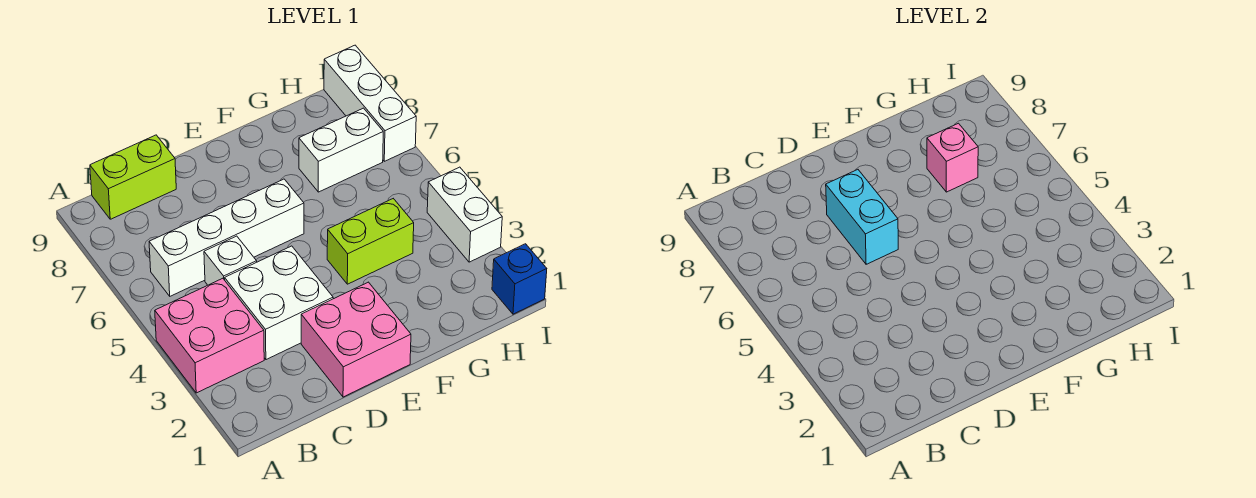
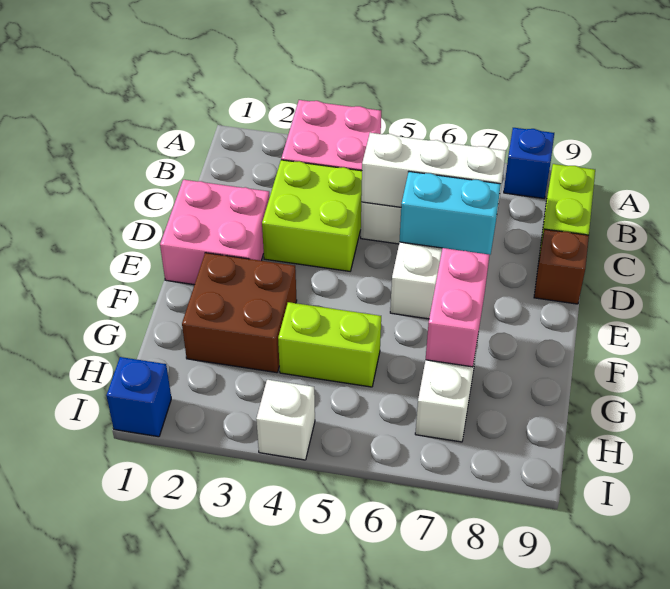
none -> blue 1x1 brick [504,128,554,198]
white 2x2 brick [225,246,333,360] -> lime 2x2 brick [262,160,362,271]
none -> brown 1x1 brick [534,229,589,304]
none -> brown 2x2 brick [182,253,297,373]
lime 1x2 brick [327,199,414,284] -> lime 1x2 brick turned to [278,302,381,387]
pink 1x1 brick [927,123,978,192] -> pink 1x2 brick [426,248,489,367]
white 1x2 brick [427,167,502,262] -> white 1x1 brick [256,380,315,460]
white 1x3 brick [324,45,416,161] -> white 1x3 brick moved to [361,133,506,211]

